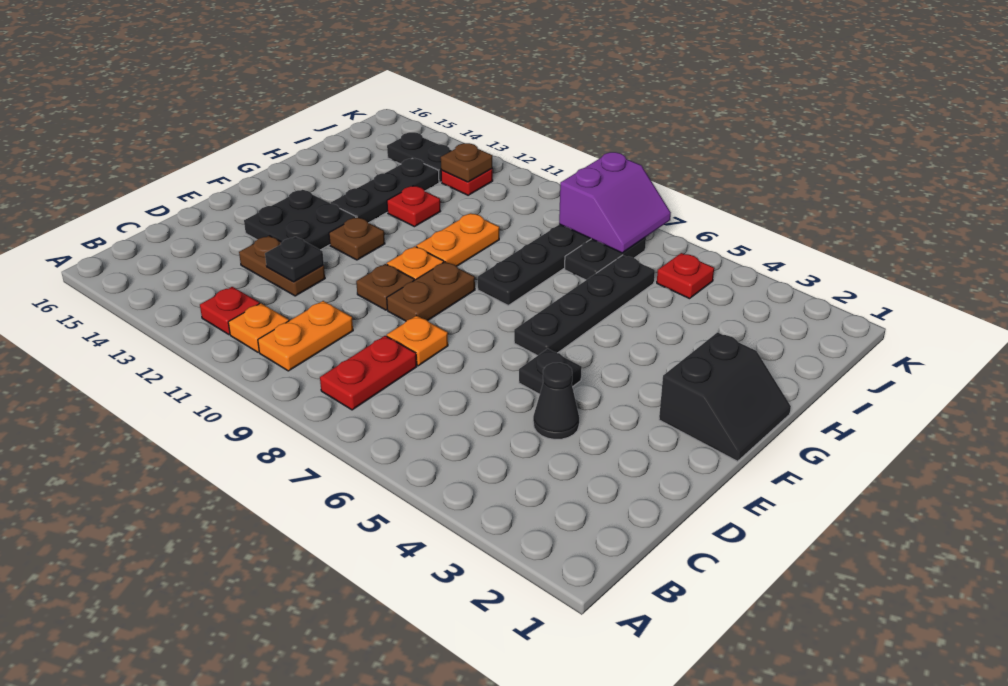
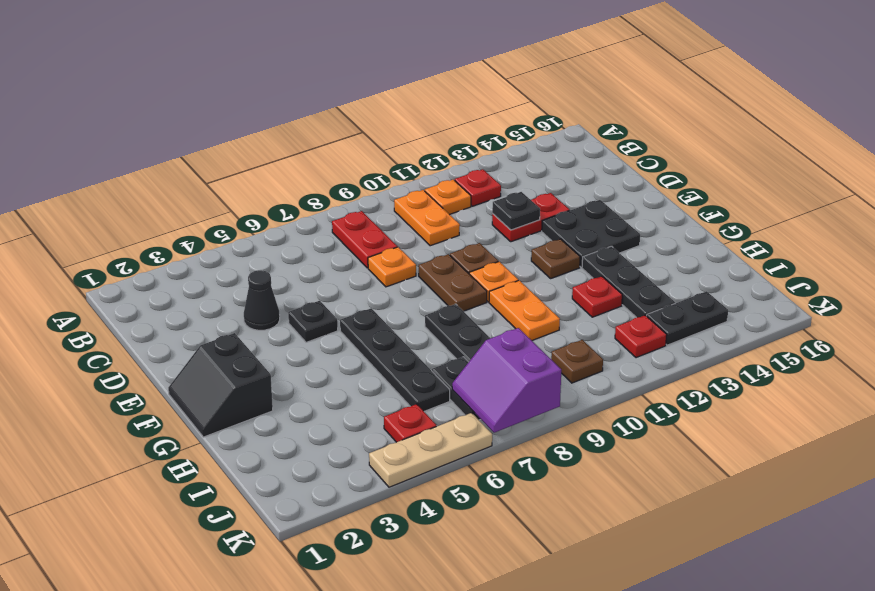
brown 1x2 plate [239,236,325,296] -> red 1x2 plate [492,193,570,242]
brown 1x1 plate [441,143,492,182] -> brown 1x1 plate moved to [551,340,603,383]
none -> tan 1x3 plate [369,413,492,487]

